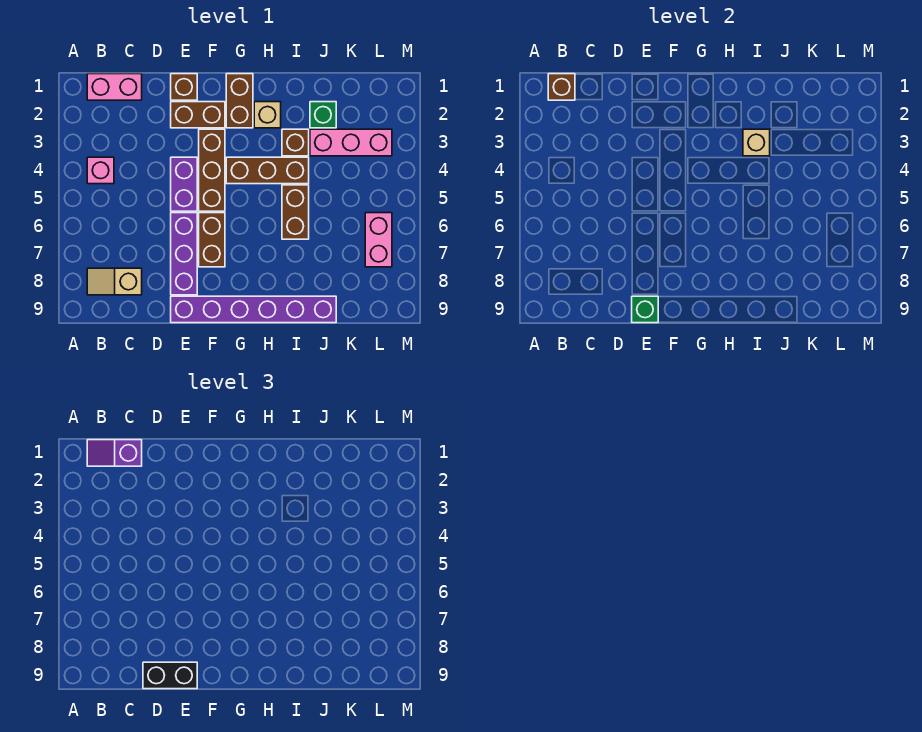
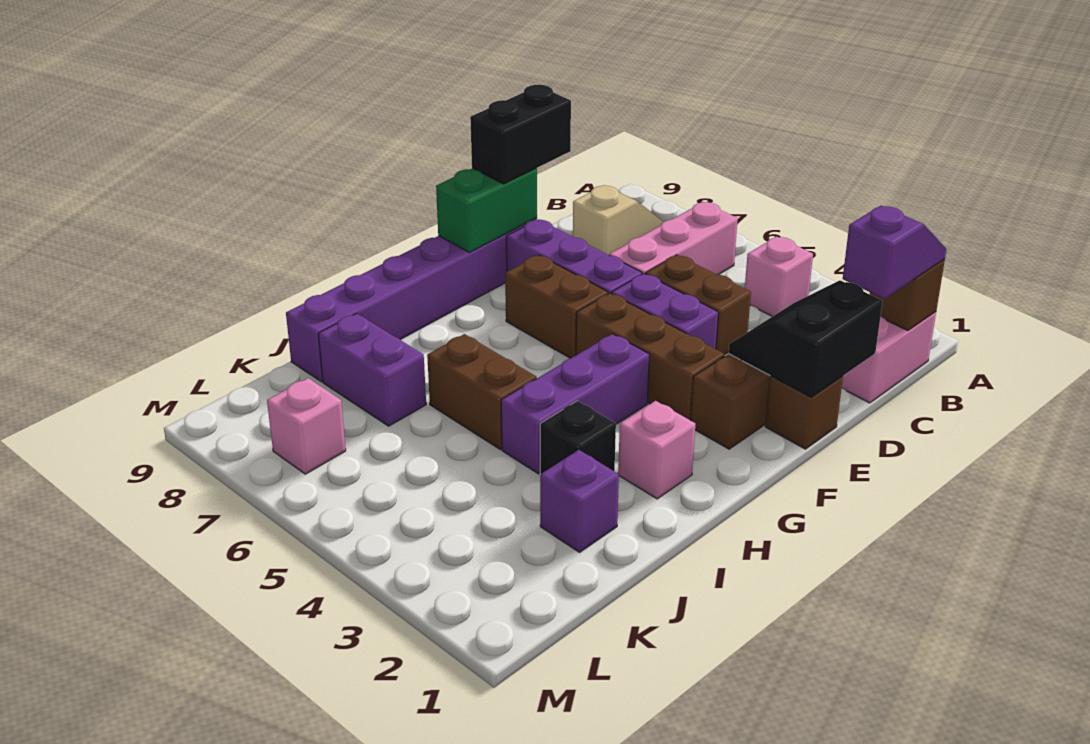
none -> black 2x2 slope [728,280,883,397]
green 1x1 brick [632,296,658,323] -> green 1x2 brick [436,168,537,252]
brown 1x2 brick [226,74,253,128] -> brown 1x2 brick moved to [646,255,751,355]
brown 1x3 brick [226,157,309,184] -> purple 1x3 brick [501,334,650,474]
tan 1x1 brick [254,102,281,128] -> pink 1x1 brick [618,401,695,499]
brown 1x1 brick [282,129,309,156] -> black 1x1 brick [540,401,616,474]
tan 1x1 brick [743,129,770,156] -> none
green 1x1 brick [310,102,336,128] -> purple 1x1 brick [540,450,619,552]
pink 1x3 brick [310,129,392,156] -> pink 1x3 brick moved to [609,202,738,275]
none -> purple 1x2 brick [318,313,426,426]
pink 1x2 brick [365,213,392,267] -> pink 1x1 brick [267,378,346,474]

